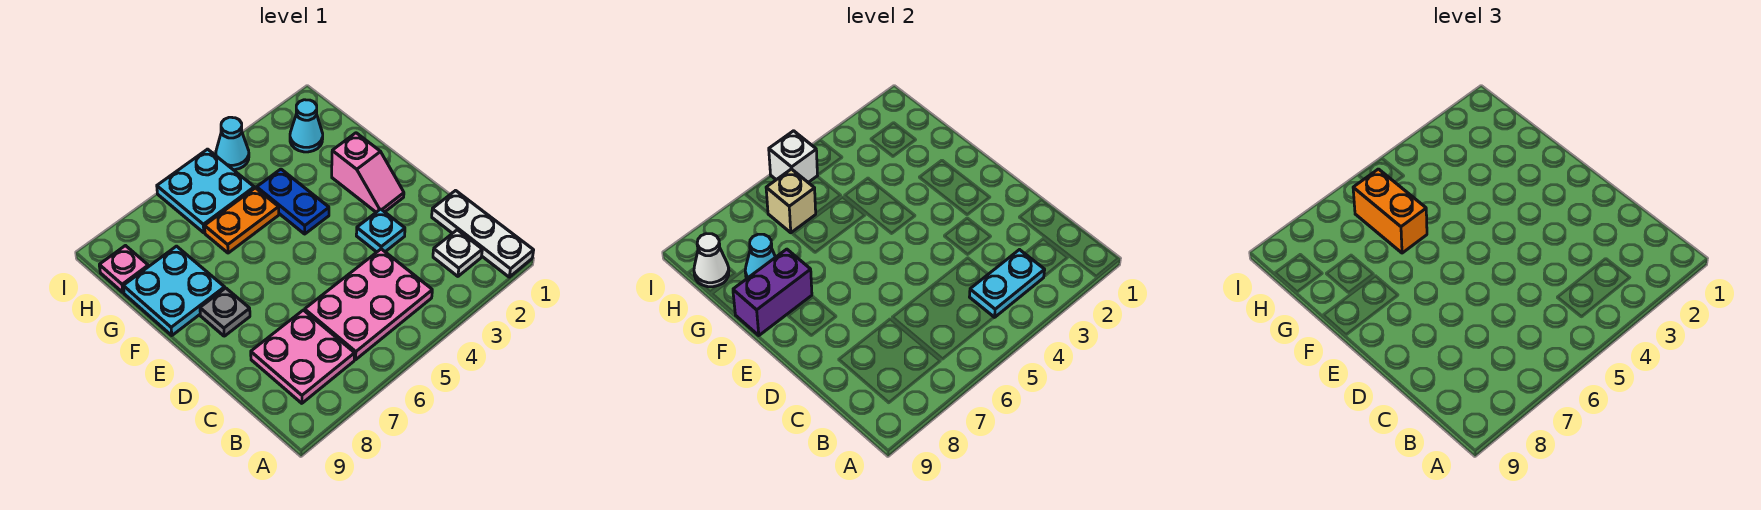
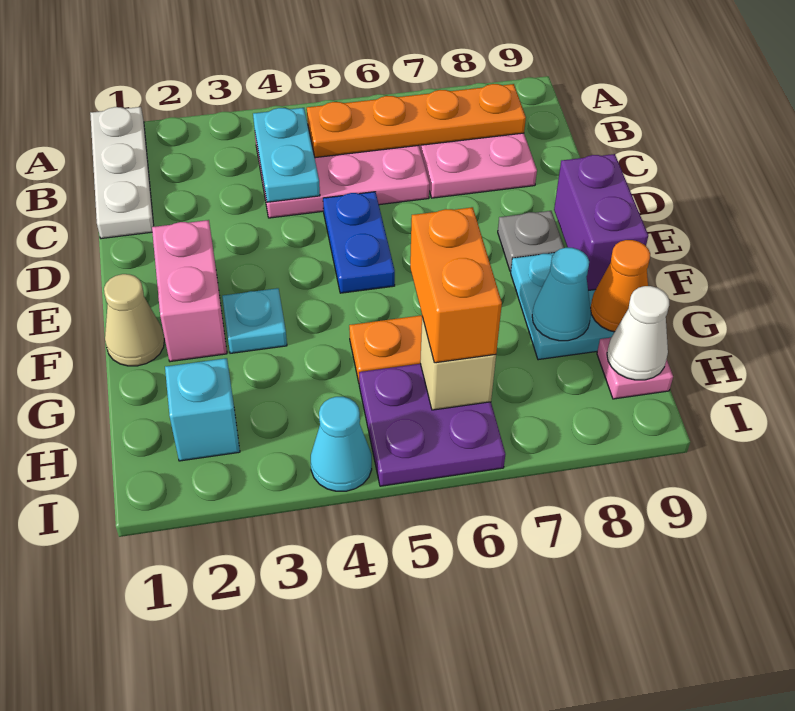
white 1x1 plate [433,230,482,276] -> none
cyan 1x2 plate [970,250,1045,317] -> cyan 1x2 plate turned to [253,108,320,202]
none -> orange 1x4 plate [307,84,526,158]
cyan 1x1 plate [356,209,405,252] -> cyan 1x1 plate moved to [222,288,287,353]
pink 1x2 slope [332,133,404,212] -> pink 1x2 brick [152,220,227,362]
none -> tan 1x1 cone [104,274,164,366]
blue 1x2 plate [257,169,329,234] -> blue 1x2 plate moved to [323,192,395,293]
purple 1x2 brick [733,249,812,335] -> purple 1x2 brick turned to [554,154,648,291]
none -> orange 1x1 cone [590,240,650,332]
cyan 1x1 cone [290,100,323,152] -> cyan 1x1 brick [165,358,240,461]
cyan 2x2 plate [157,149,254,233] -> purple 2x2 plate [359,364,505,486]
white 1x1 brick [769,131,817,182] -> none

